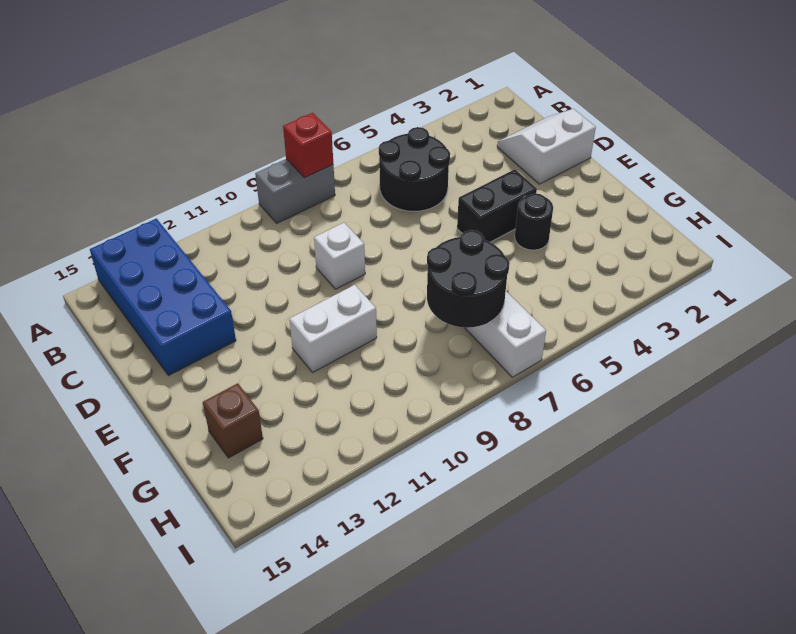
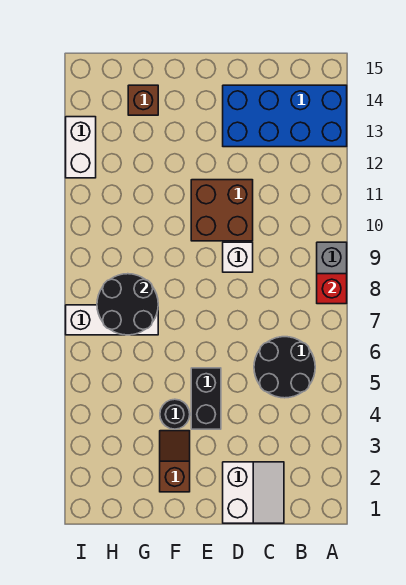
none -> brown 2x2 brick [191,180,253,241]
none -> brown 1x2 slope [160,431,190,492]
white 1x2 brick [289,285,377,372] -> white 1x2 brick moved to [66,117,96,178]

